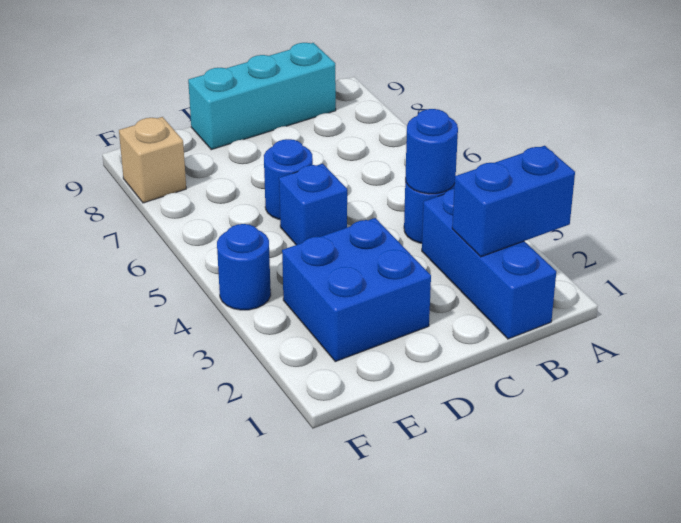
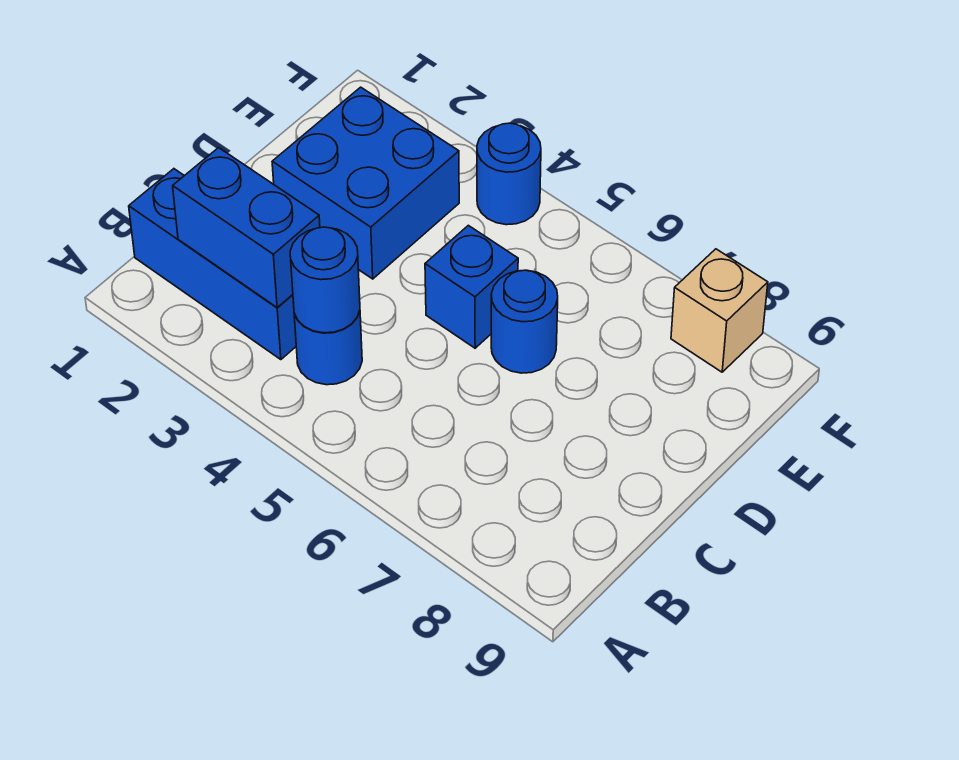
blue 1x2 brick [452,146,575,257] -> blue 1x2 brick turned to [173,148,320,307]
cyan 1x3 brick [188,43,336,150] -> none

